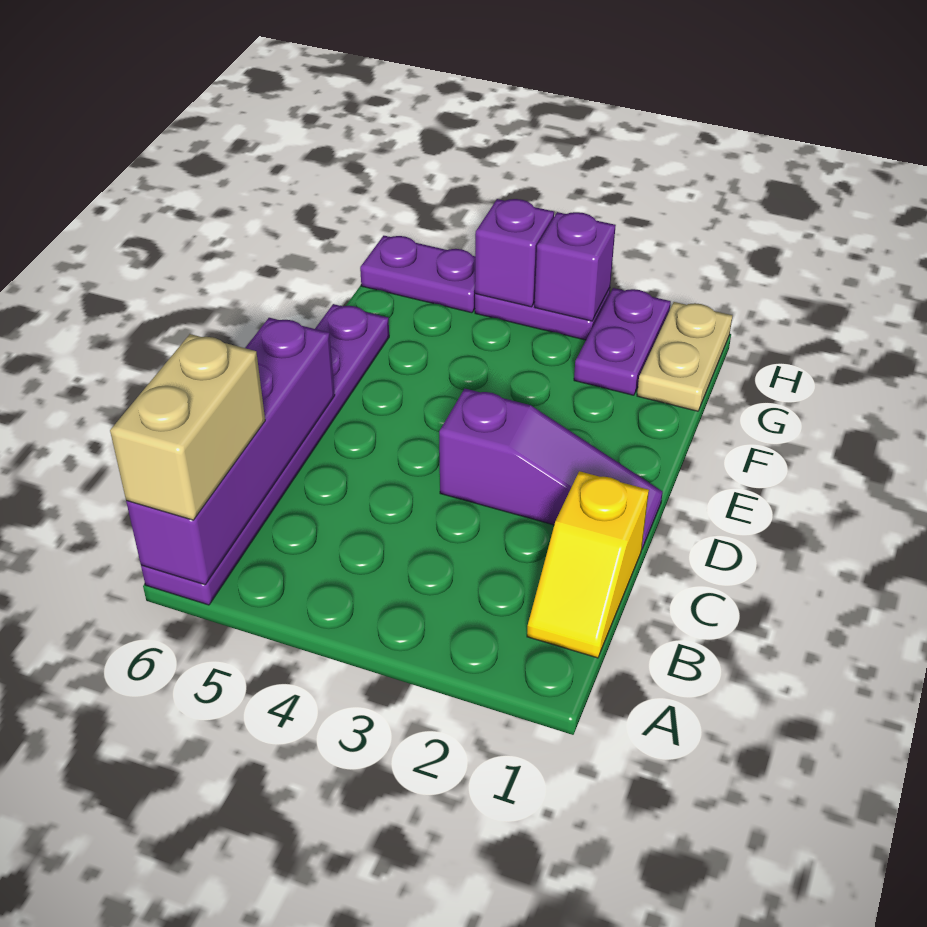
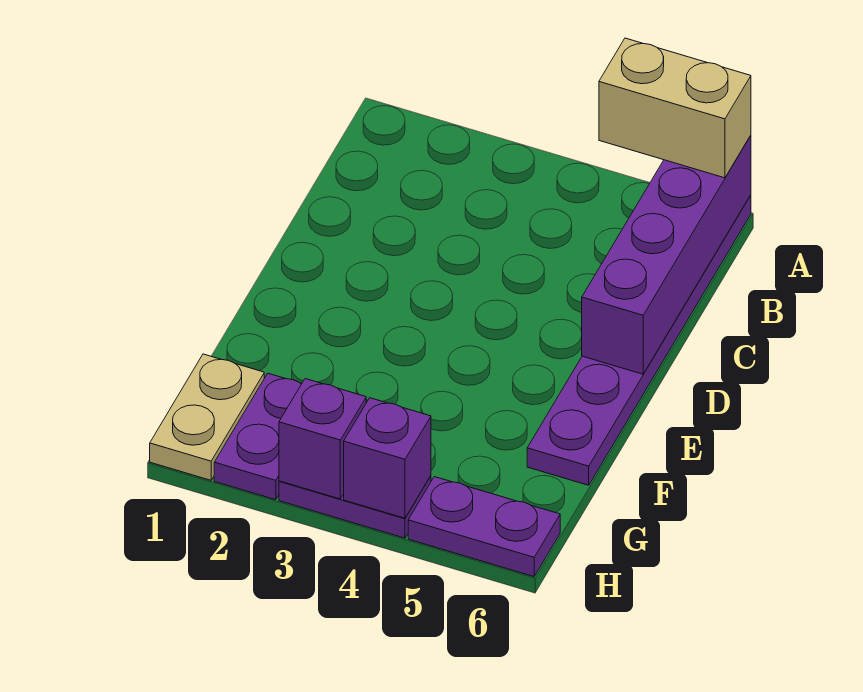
tan 1x2 brick [110,334,265,520] -> tan 1x2 brick turned to [599,38,751,178]
yellow 1x2 slope [527,471,649,658] -> none
purple 1x3 slope [439,389,663,549] -> none

